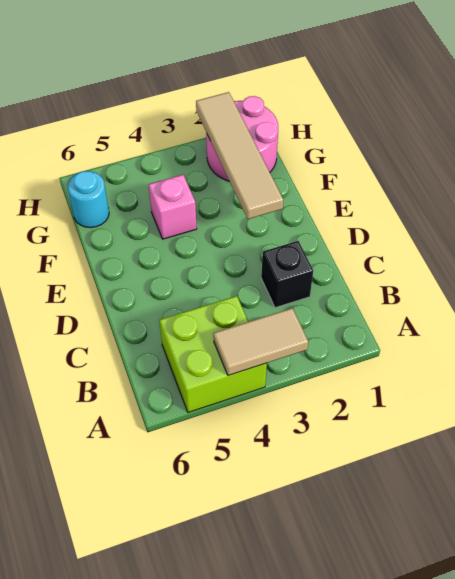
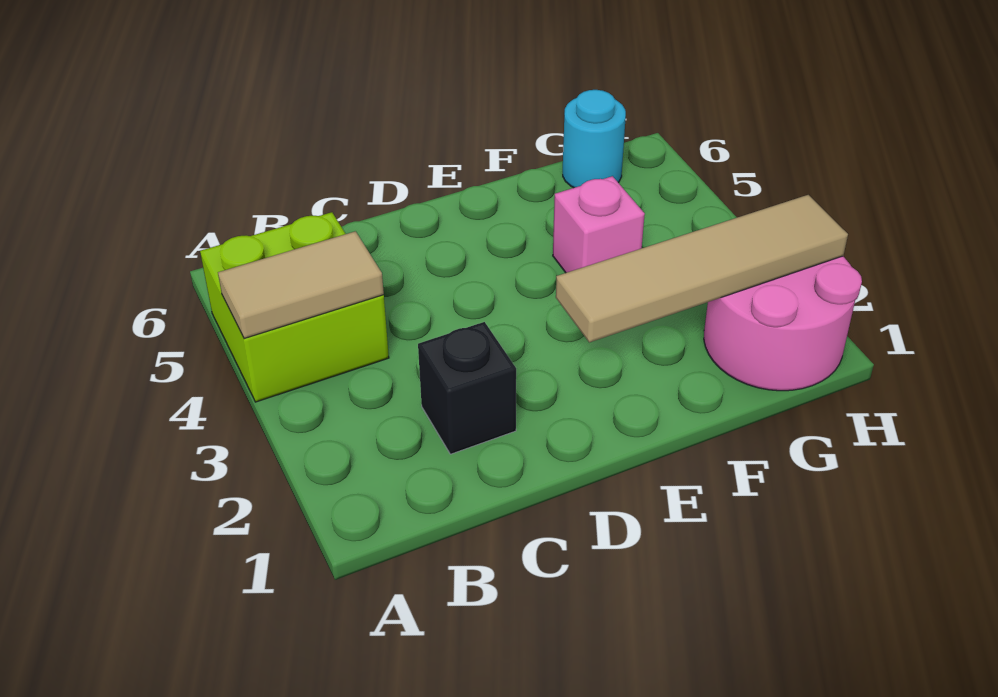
tan 1x2 tile [213,308,308,375] -> tan 1x2 tile turned to [218,231,384,339]

